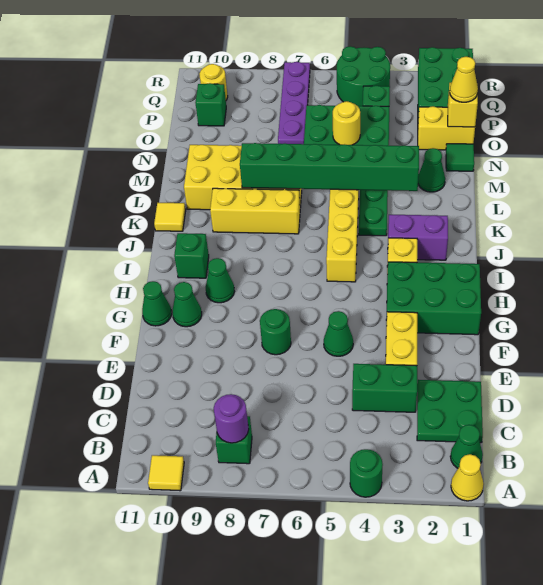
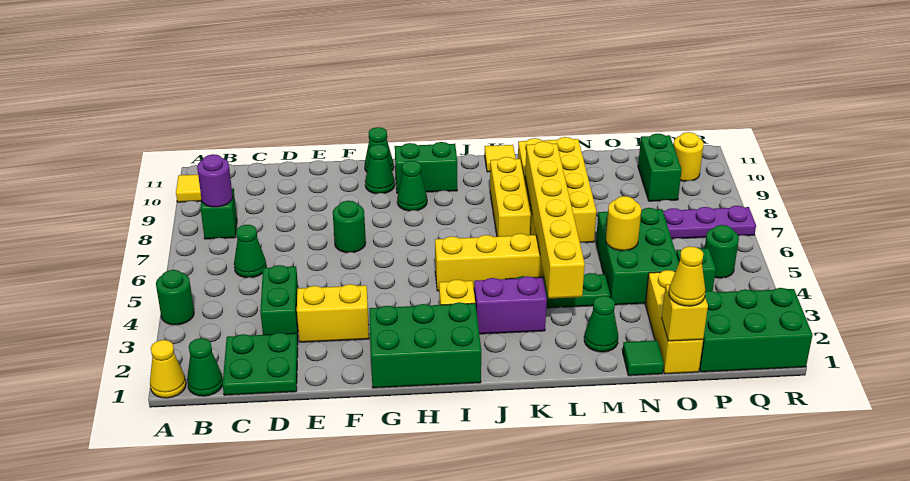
green 1x1 cone [324,311,353,356] -> green 1x1 cone moved to [234,225,266,278]
green 2x3 brick [386,262,481,335] -> green 2x3 brick turned to [369,302,481,388]
green 1x1 brick [174,233,209,278] -> green 1x2 brick [395,142,457,193]
purple 1x2 brick [388,215,448,260] -> purple 1x2 brick turned to [474,276,547,334]
green 1x6 brick [240,143,419,191] -> yellow 1x6 brick [525,142,585,298]
yellow 1x2 brick [418,106,475,150] -> yellow 1x3 brick [645,270,703,374]
green 1x1 brick [195,83,226,126] -> green 1x2 brick [638,134,682,201]
green 2x2 round brick [337,46,390,106] -> green 1x1 round brick [705,225,739,278]

